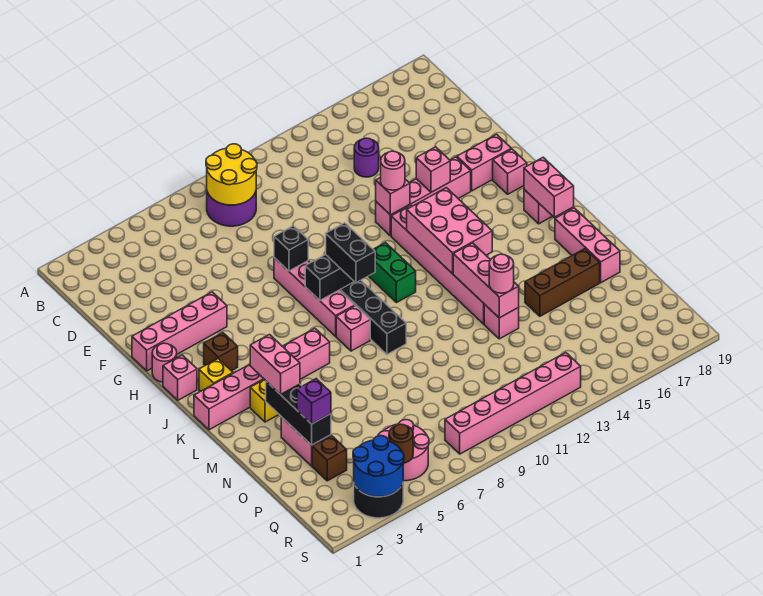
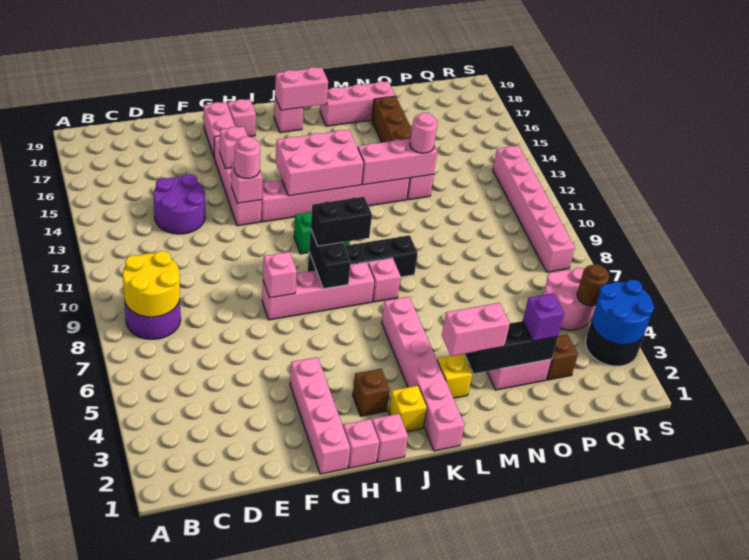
purple 1x1 round brick [354,138,379,177] -> purple 2x2 round brick [154,174,205,234]
black 1x1 brick [274,226,308,271] -> pink 1x1 brick [263,252,297,298]
pink 1x1 round brick [152,343,177,382] -> pink 1x1 brick [343,419,379,468]

